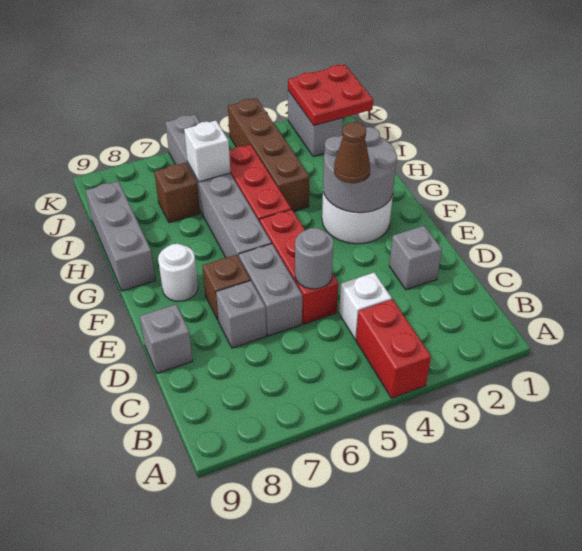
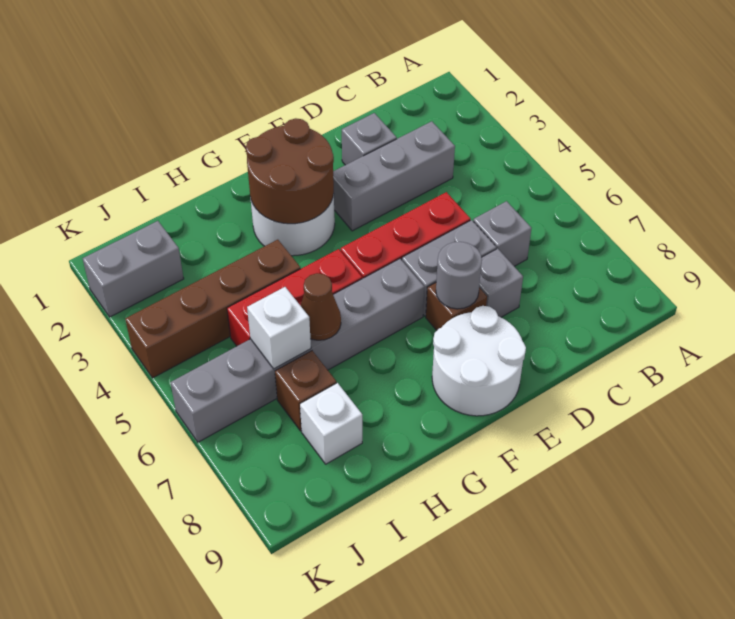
red 1x2 brick [356,299,431,398] -> none
white 1x1 brick [339,272,392,340] -> white 1x1 brick moved to [300,383,362,464]
grey 1x1 round brick [295,228,334,289] -> grey 1x1 round brick moved to [436,242,482,309]
grey 1x1 brick [140,304,193,373] -> grey 1x1 brick moved to [473,201,531,266]
grey 2x2 round brick [323,127,397,213] -> brown 2x2 round brick [246,118,334,224]
brown 1x1 cone [334,122,370,183] -> brown 1x1 cone moved to [301,273,341,340]
white 1x1 round brick [158,244,198,301] -> white 2x2 round brick [432,306,526,416]
grey 1x3 brick [86,181,156,291] -> grey 1x3 brick moved to [333,121,455,231]
red 2x2 plate [288,65,373,126] -> none

